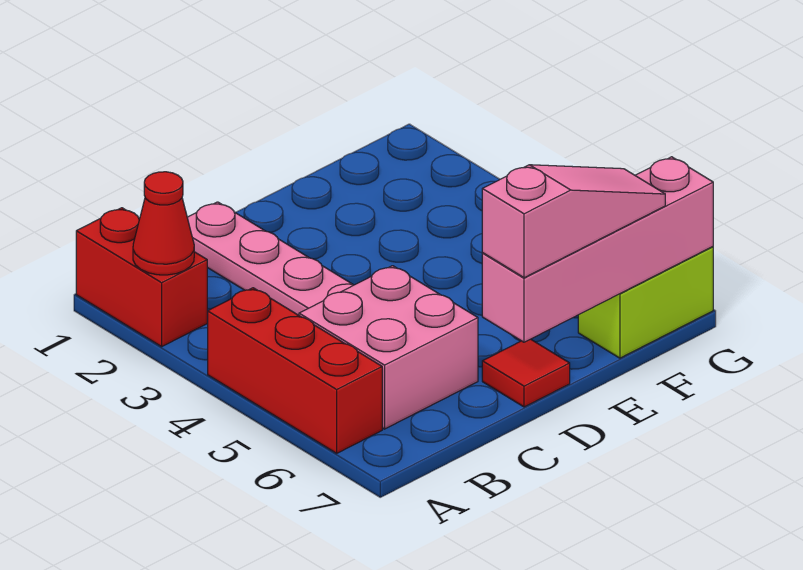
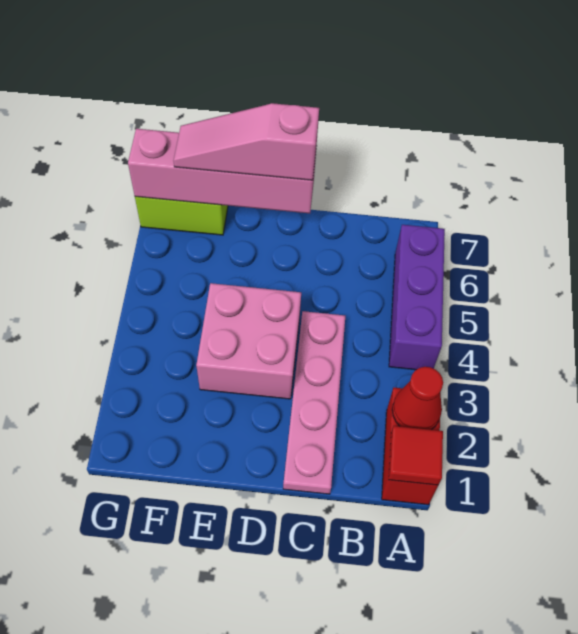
red 1x3 brick [208,288,382,453] -> purple 1x3 brick [389,225,445,370]
pink 2x2 brick [299,266,478,429] -> pink 2x2 brick moved to [196,283,301,399]
red 1x1 tile [482,339,570,407] -> red 1x1 tile moved to [389,426,443,485]

